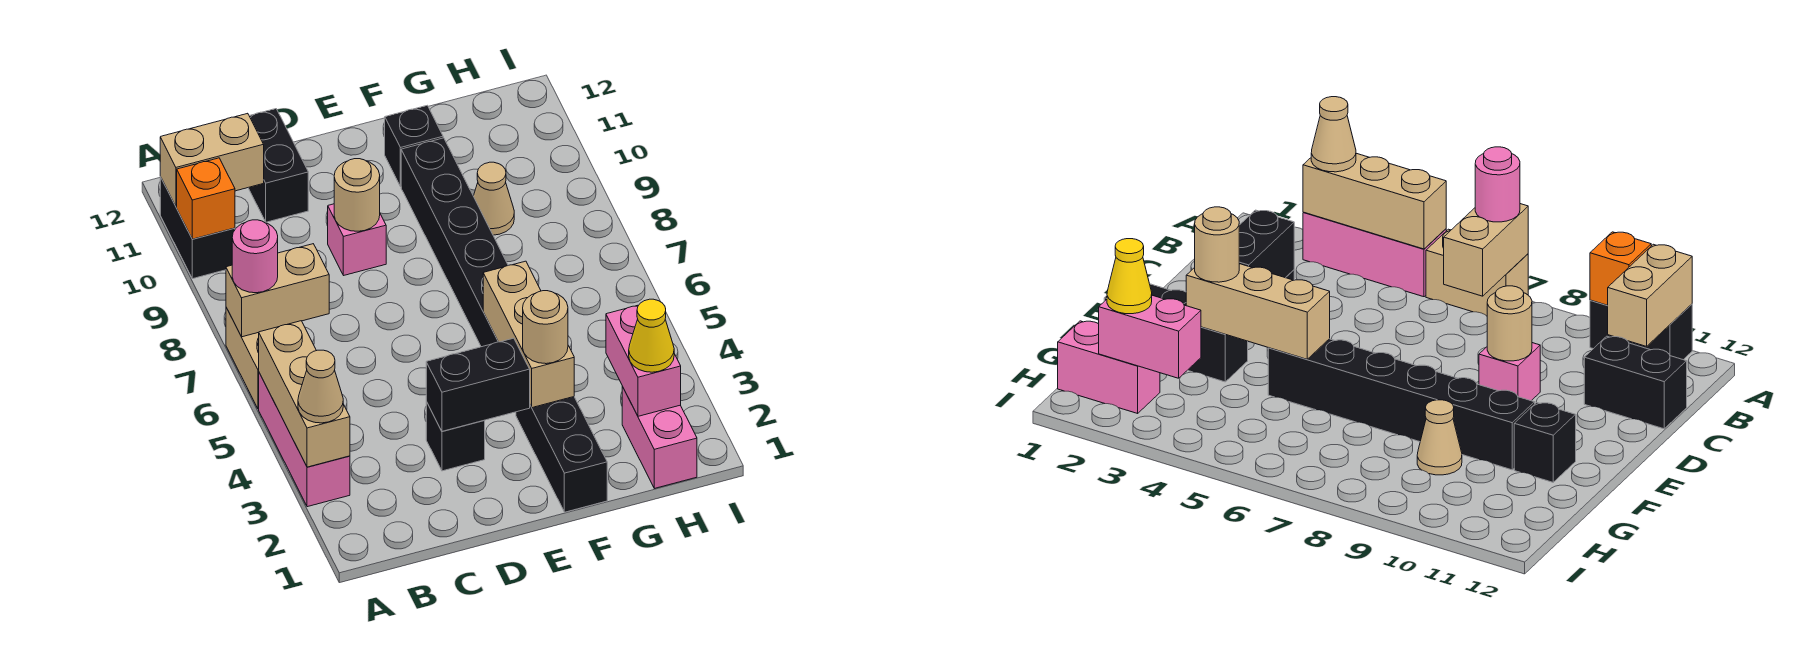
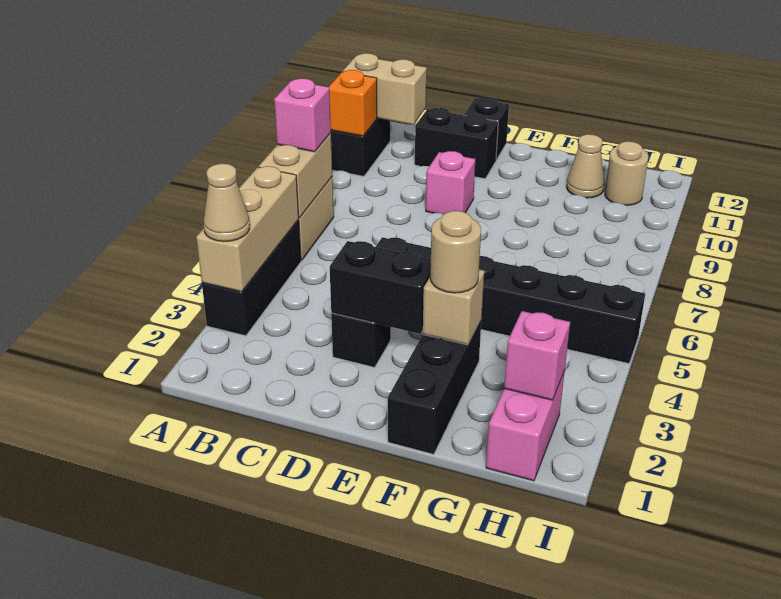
pink 1x3 brick [259,373,350,507] -> black 1x3 brick [202,219,301,336]
tan 1x2 brick [226,244,329,337] -> tan 1x2 brick turned to [259,133,332,218]
pink 1x1 round brick [232,220,278,293] -> pink 1x1 brick [274,79,331,152]
black 1x2 brick [248,109,308,222] -> black 1x2 brick turned to [415,108,498,179]
tan 1x1 round brick [334,159,380,231] -> tan 1x1 round brick moved to [605,141,648,205]
tan 1x3 brick [483,261,574,408] -> tan 1x1 brick [423,270,484,345]
black 1x6 brick [401,138,508,347] -> black 1x6 brick turned to [376,237,645,363]
black 1x1 brick [385,105,443,187] -> black 1x1 brick moved to [464,97,509,160]
tan 1x1 cone [474,162,514,235] -> tan 1x1 cone moved to [566,134,604,198]
pink 1x2 brick [606,305,681,416] -> pink 1x1 brick [504,311,570,400]
yellow 1x1 cone [629,299,674,372] -> none

